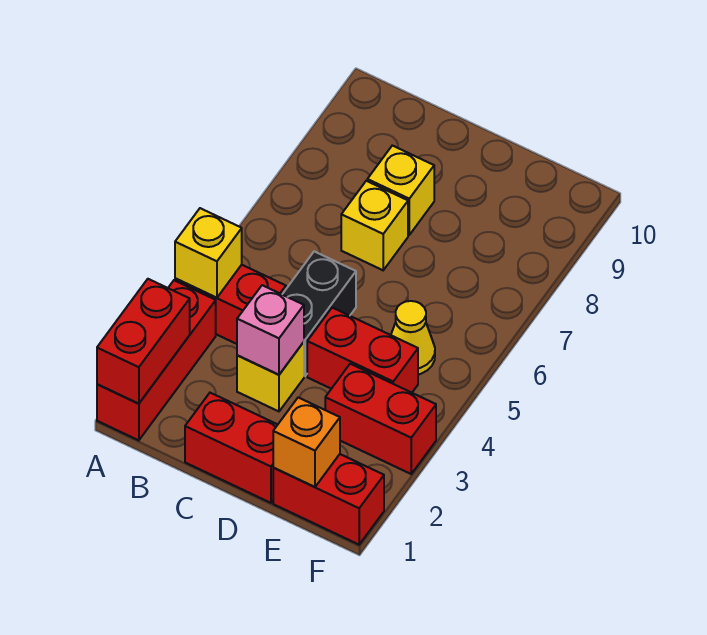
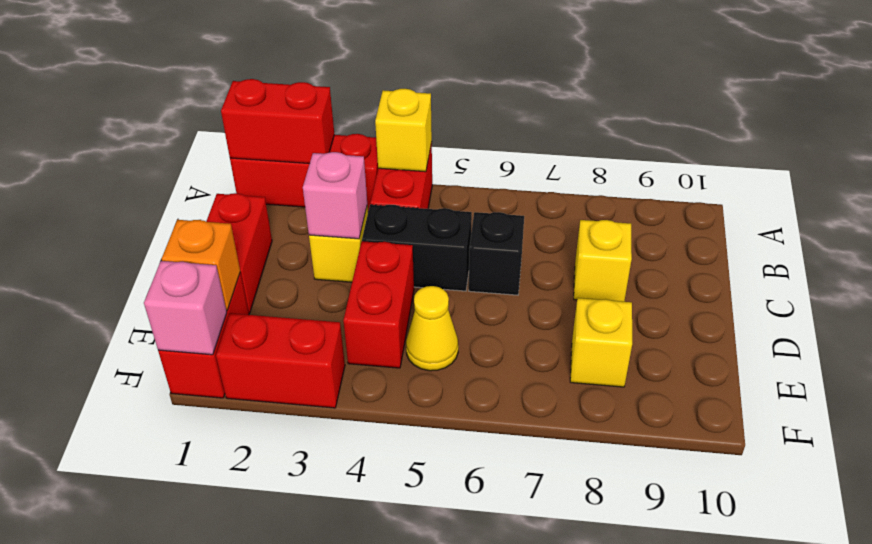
none -> black 1x1 brick [469,212,524,295]
yellow 1x1 brick [341,181,408,270] -> yellow 1x1 brick moved to [570,298,632,387]
red 1x2 brick [325,364,436,474] -> red 1x2 brick turned to [216,313,345,408]
none -> pink 1x1 brick [144,261,227,355]

